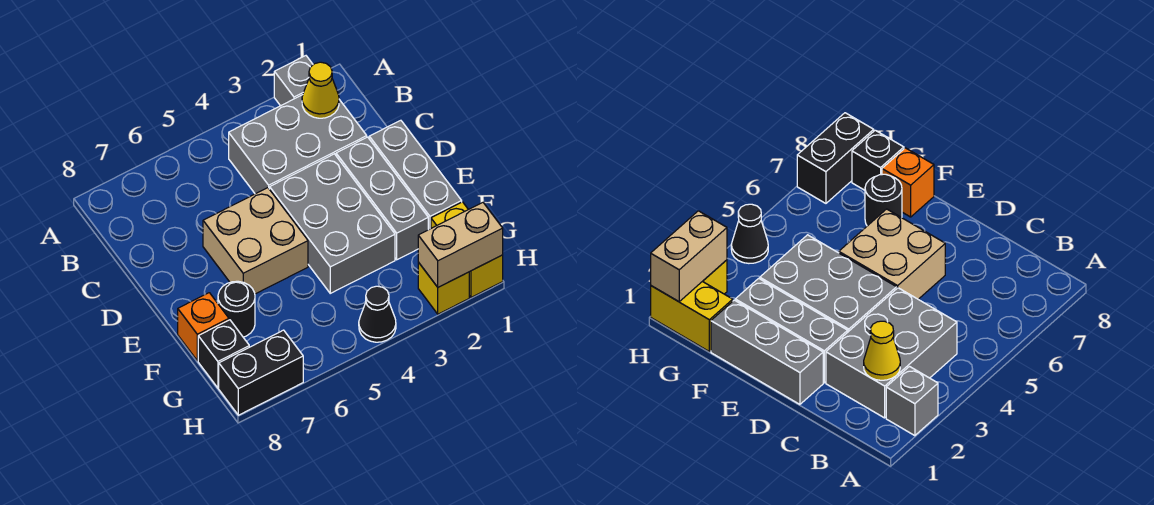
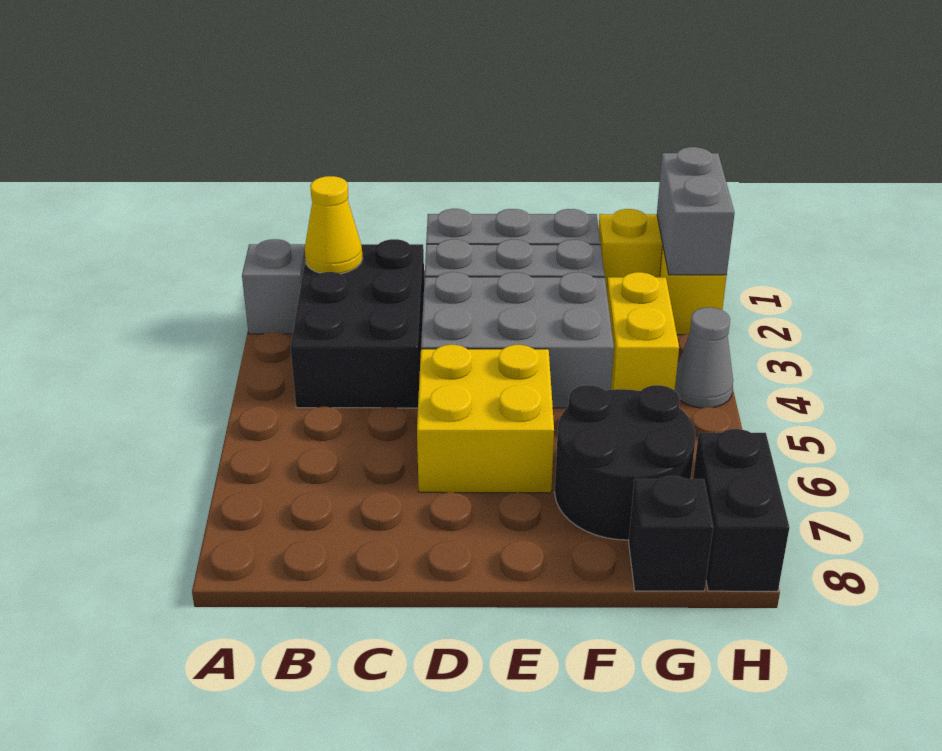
grey 2x3 brick [229,95,367,194] -> black 2x3 brick [290,239,424,408]
tan 2x2 brick [203,188,308,294] -> yellow 2x2 brick [417,345,554,493]
black 1x1 round brick [218,281,255,337] -> black 2x2 round brick [555,385,696,540]
orange 1x1 brick [178,293,229,361] -> none
none -> yellow 1x2 brick [607,272,679,391]
tan 1x2 brick [418,203,503,287] -> grey 1x2 brick [657,147,735,275]
black 1x1 cone [359,286,396,342] -> grey 1x1 cone [675,307,733,408]

